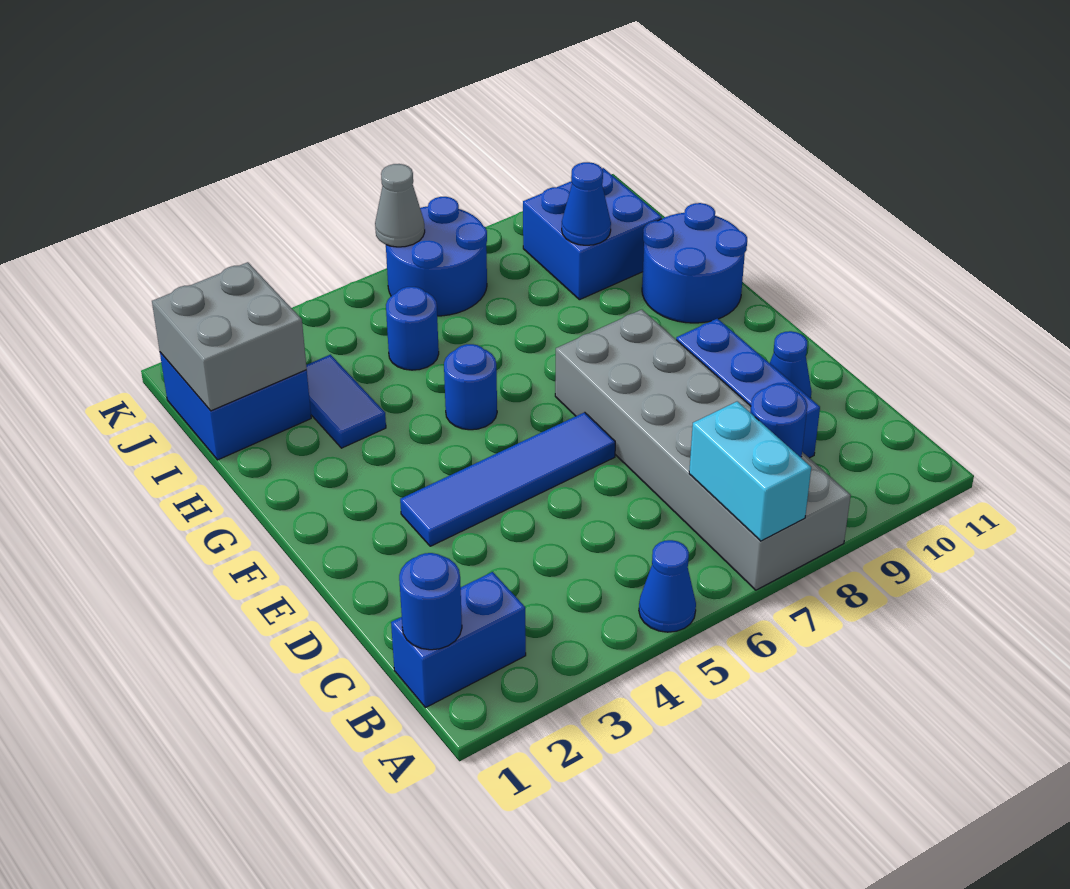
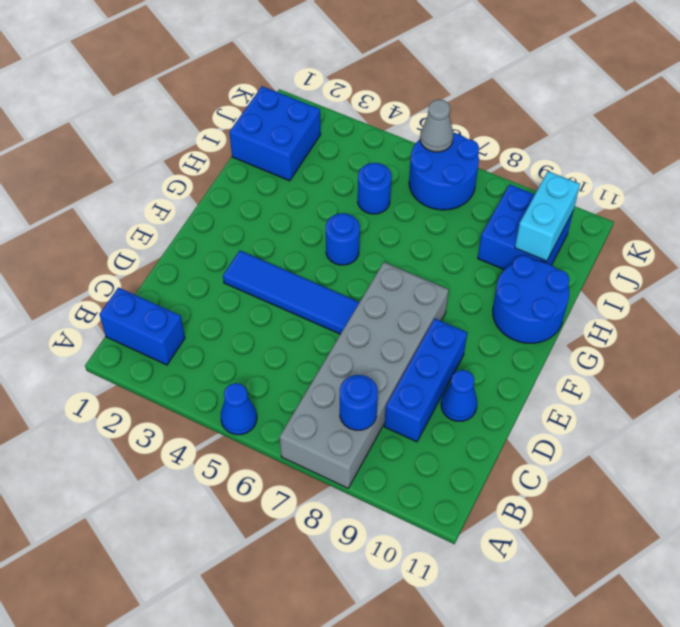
cyan 1x2 brick [689,401,811,541] -> cyan 1x2 brick moved to [515,171,580,261]
blue 1x1 round brick [399,553,462,650] -> none
blue 1x2 tile [306,355,386,448] -> none
grey 2x2 brick [152,262,307,411] -> none
blue 1x1 cone [562,162,611,245] -> none

